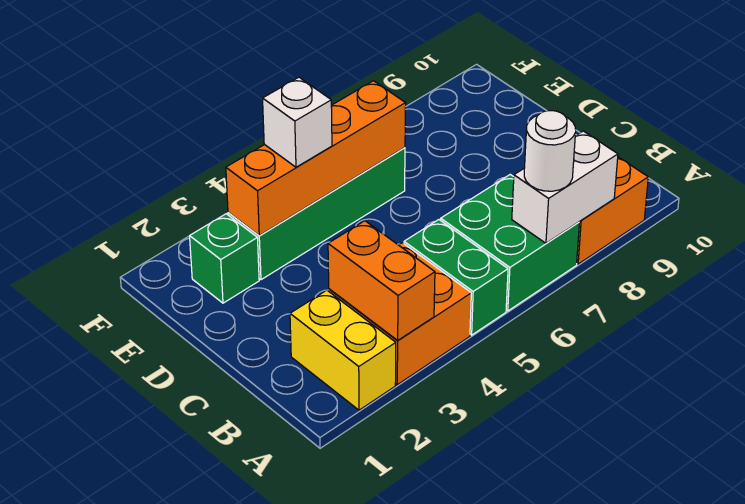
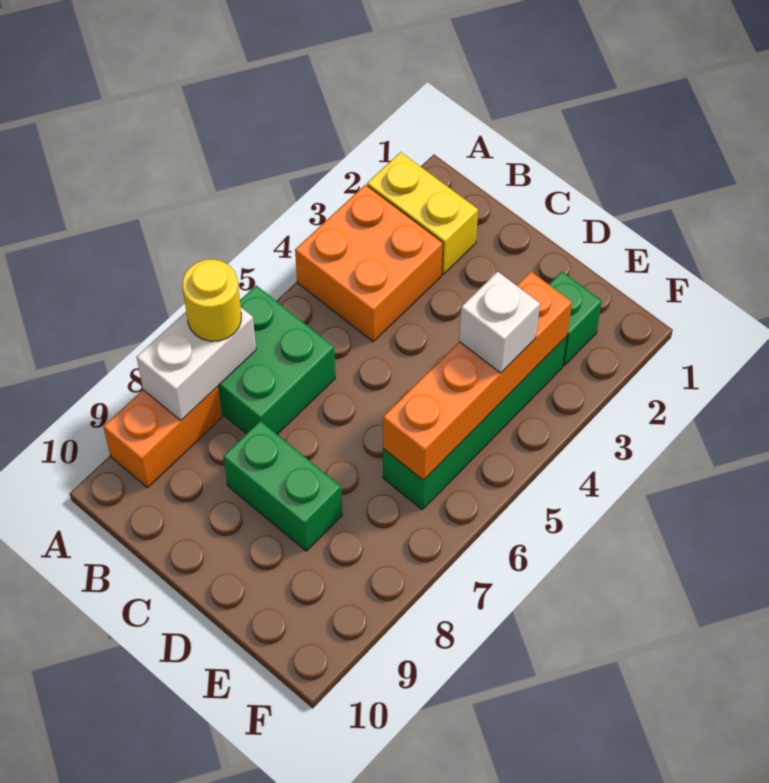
orange 1x2 brick [328,221,435,341] -> none
green 1x2 brick [404,220,508,335] -> green 1x2 brick moved to [223,421,342,551]
white 1x1 round brick [524,111,576,191] -> yellow 1x1 round brick [183,259,241,341]

